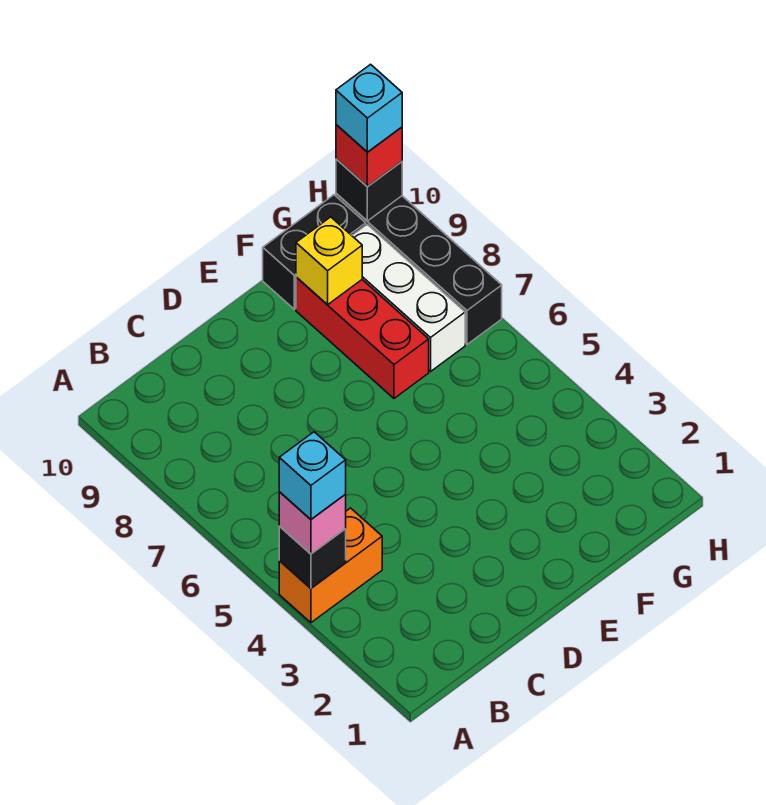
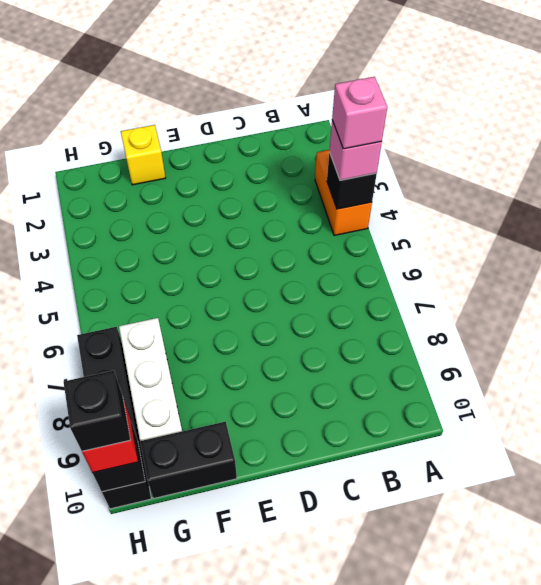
orange 1x2 brick [279,508,382,623] -> orange 1x2 brick turned to [315,150,372,235]
cyan 1x1 brick [279,432,346,519] -> pink 1x1 brick [332,77,387,149]
red 1x3 brick [296,277,429,398] -> none
yellow 1x1 brick [296,217,362,305] -> yellow 1x1 brick moved to [121,125,165,185]
cyan 1x1 brick [336,64,402,152] -> black 1x1 brick [64,370,130,451]

